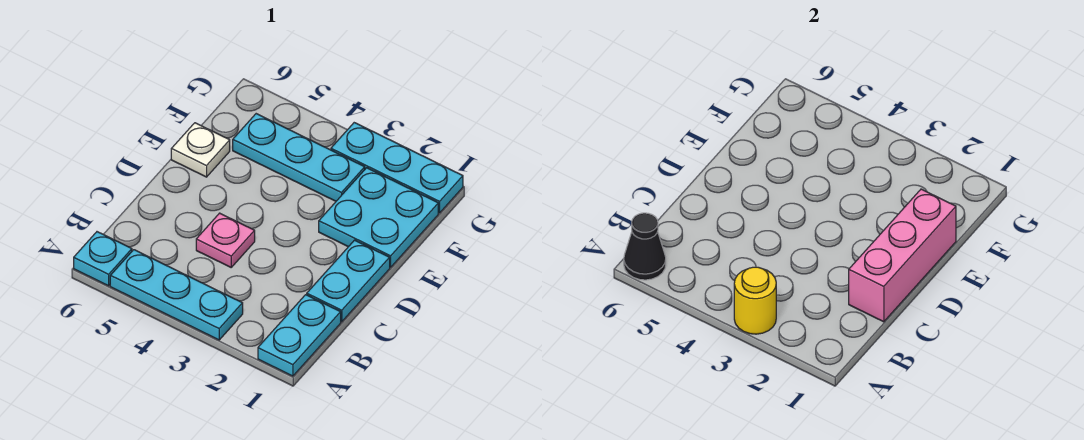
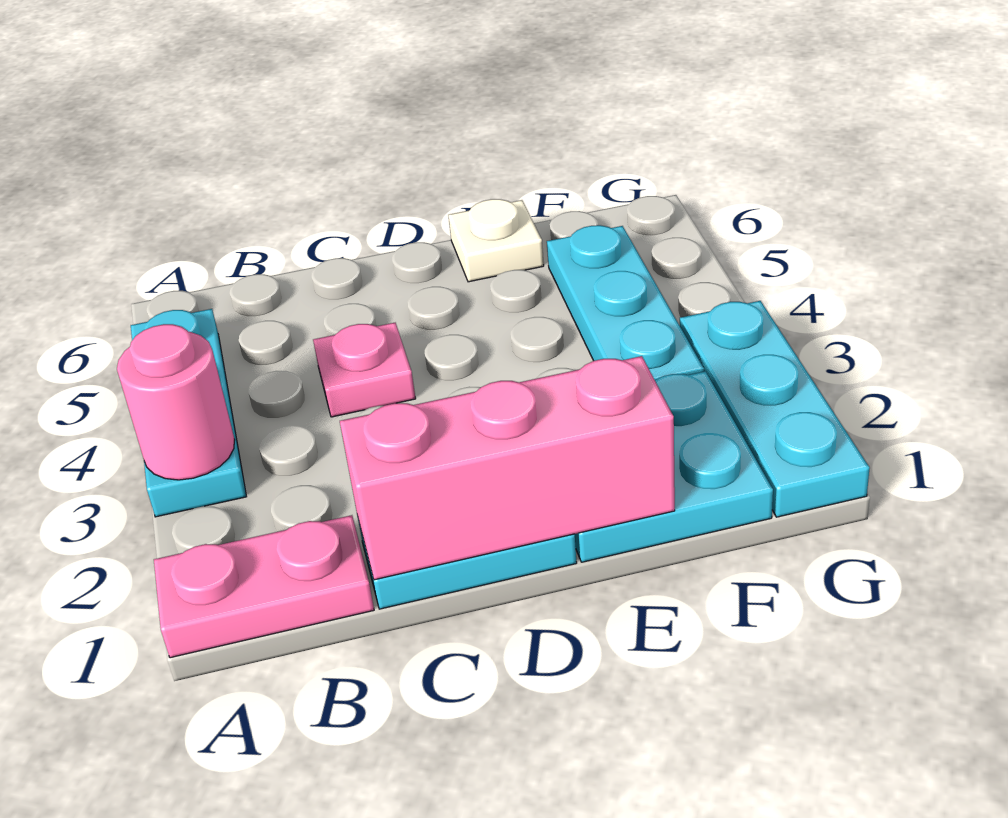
cyan 1x2 plate [258,295,341,376] -> pink 1x2 plate [154,515,374,658]
yellow 1x1 round brick [734,267,776,334] -> pink 1x1 round brick [117,324,235,480]
cyan 1x1 plate [74,232,132,286] -> none
black 1x1 cone [624,213,666,280] -> none

